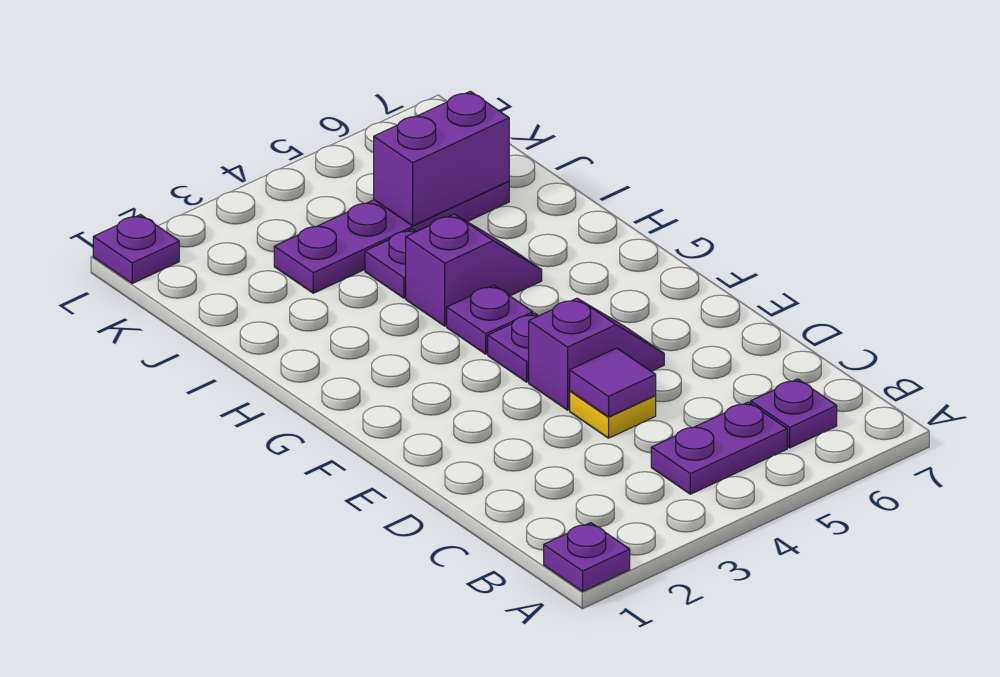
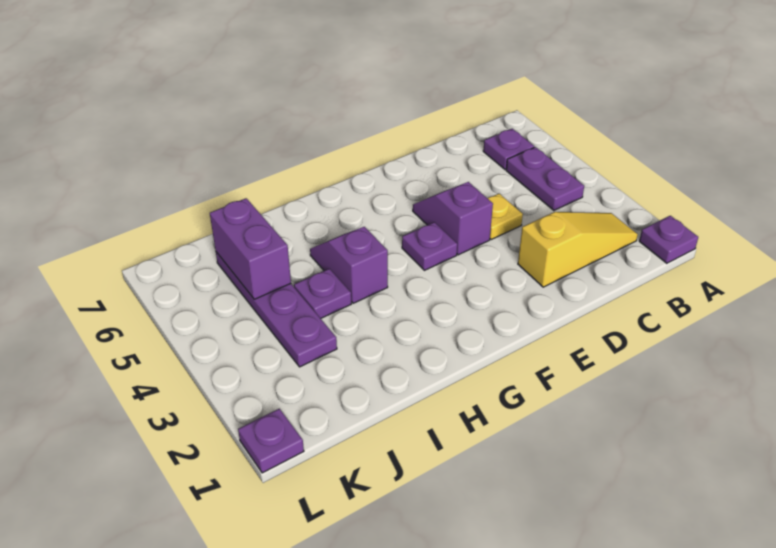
none -> yellow 1x3 slope [518,212,638,287]
purple 1x1 tile [570,348,656,417] -> none
purple 1x1 plate [447,285,533,354] -> none

